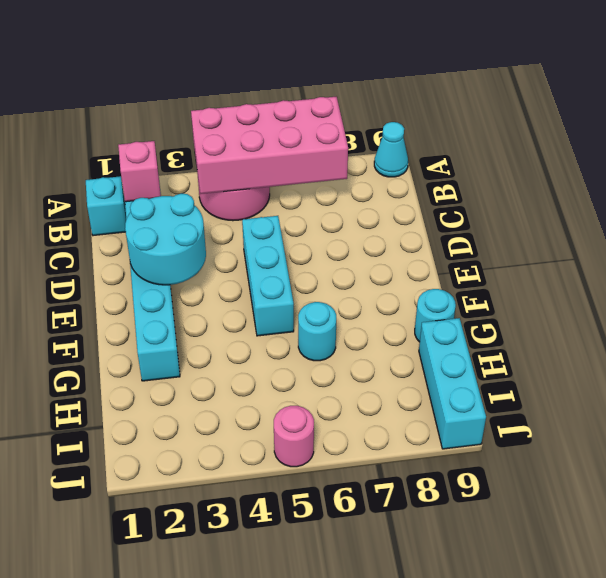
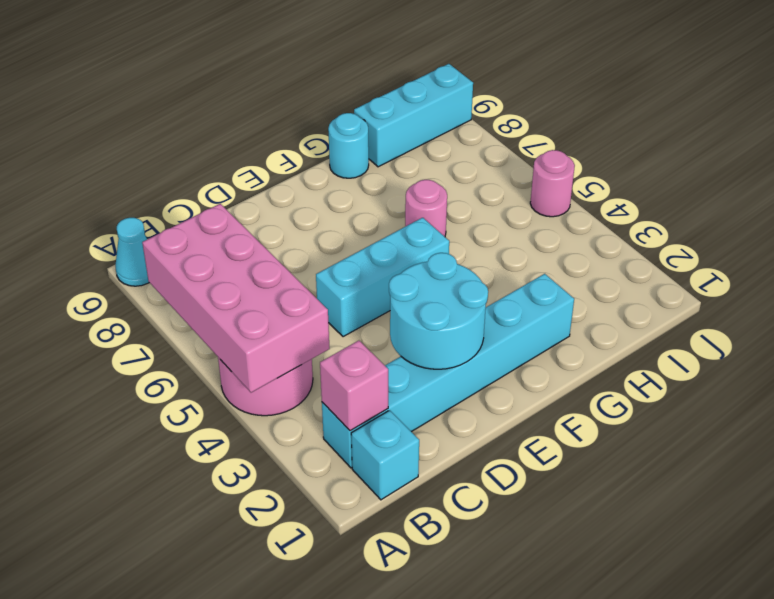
cyan 1x1 round brick [298,302,336,361] -> pink 1x1 round brick [405,180,447,237]

